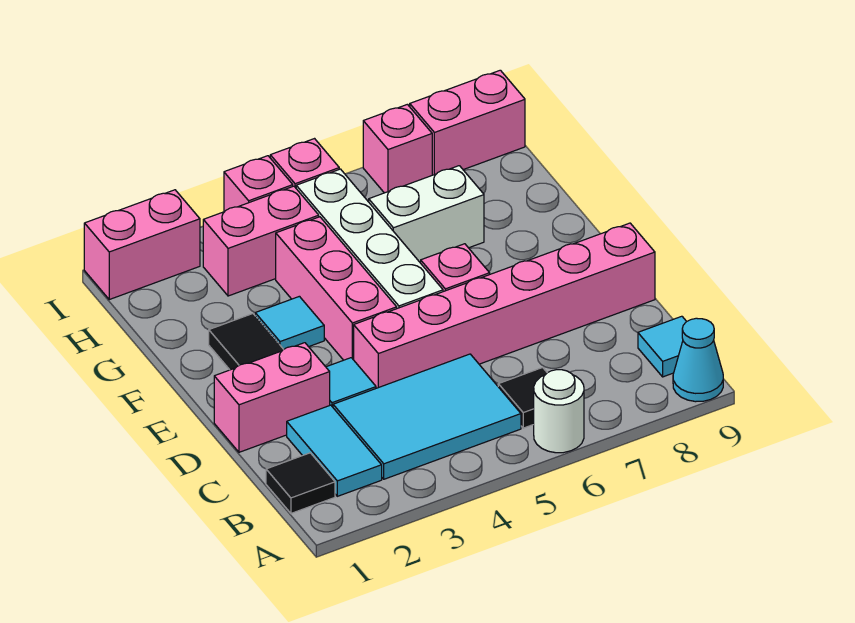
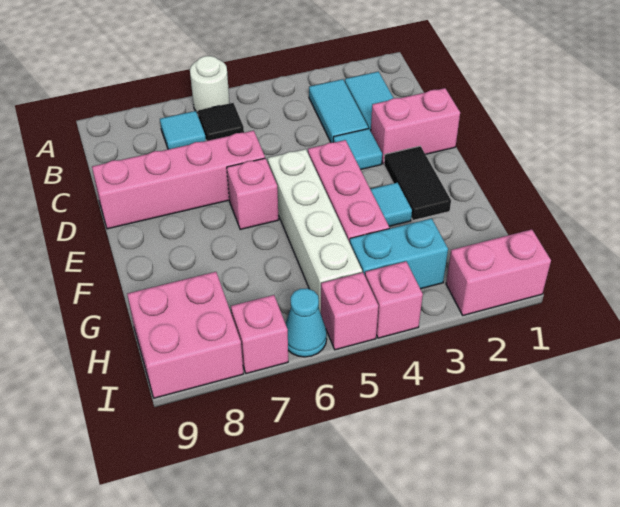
cyan 1x1 cone [673,318,723,402] -> cyan 1x1 cone moved to [285,288,327,357]
black 1x1 tile [266,453,335,513] -> none
cyan 2x3 tile [333,354,521,479] -> cyan 1x2 tile [309,79,368,143]
cyan 1x1 tile [638,316,687,377] -> cyan 1x1 tile moved to [160,111,206,149]
pink 1x6 brick [354,223,655,388] -> pink 1x4 brick [92,131,265,229]
white 1x2 brick [369,166,484,263] -> none
pink 1x2 brick [203,186,319,296] -> cyan 1x2 brick [350,218,448,289]
pink 1x2 brick [410,70,525,175] -> pink 2x2 brick [127,272,243,398]

